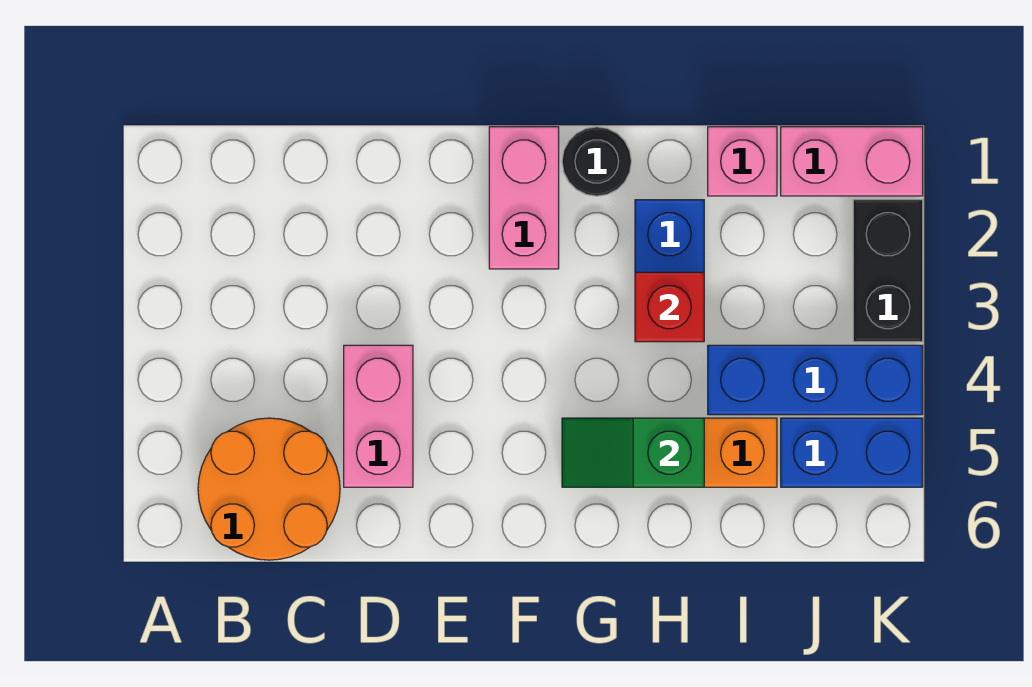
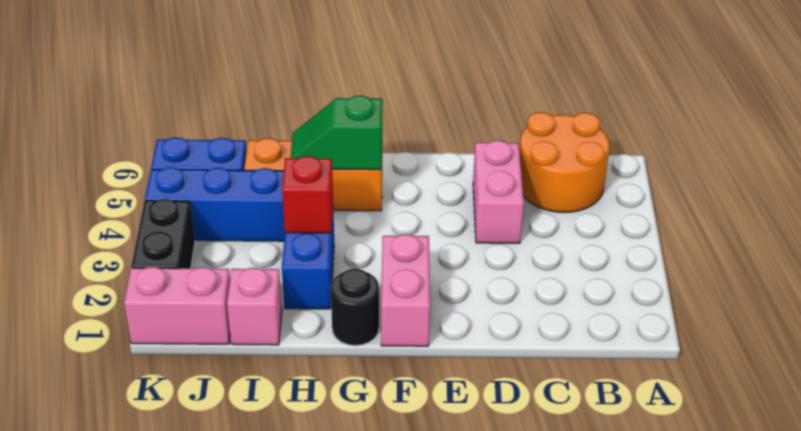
green 1x2 slope [562,418,704,487] -> green 1x2 slope turned to [291,96,382,170]

